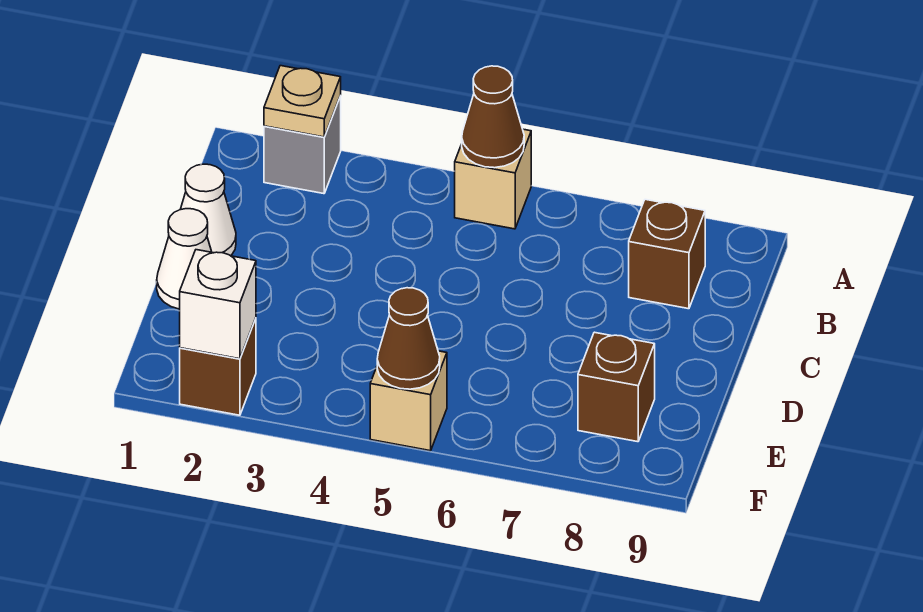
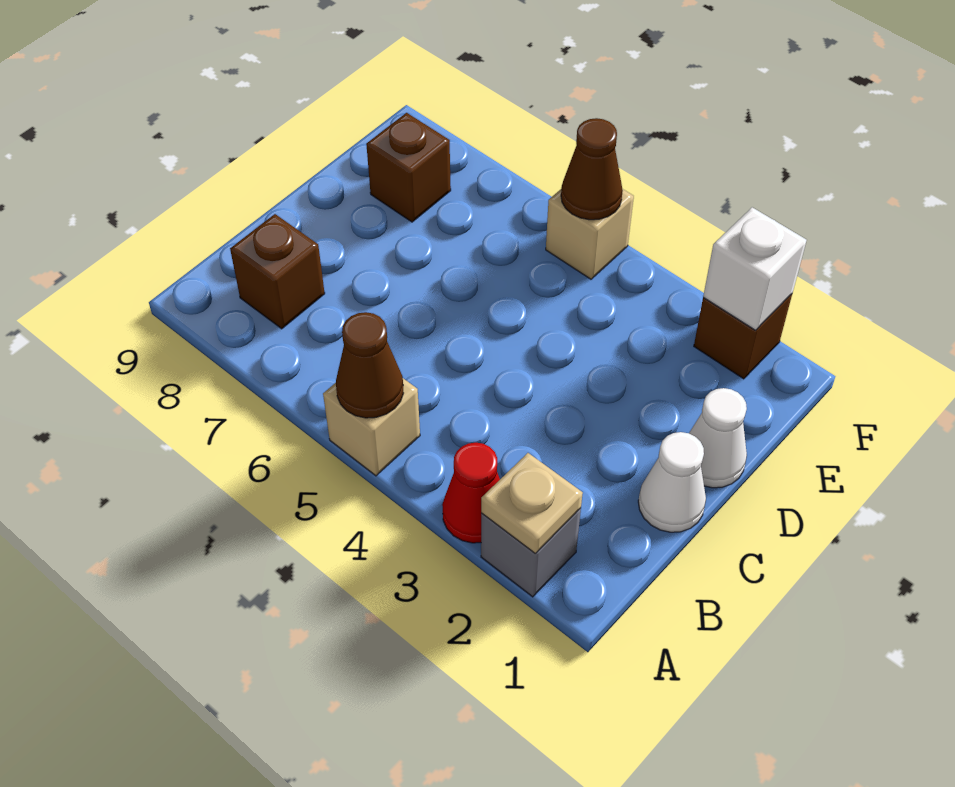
none -> red 1x1 cone [442,443,500,543]

